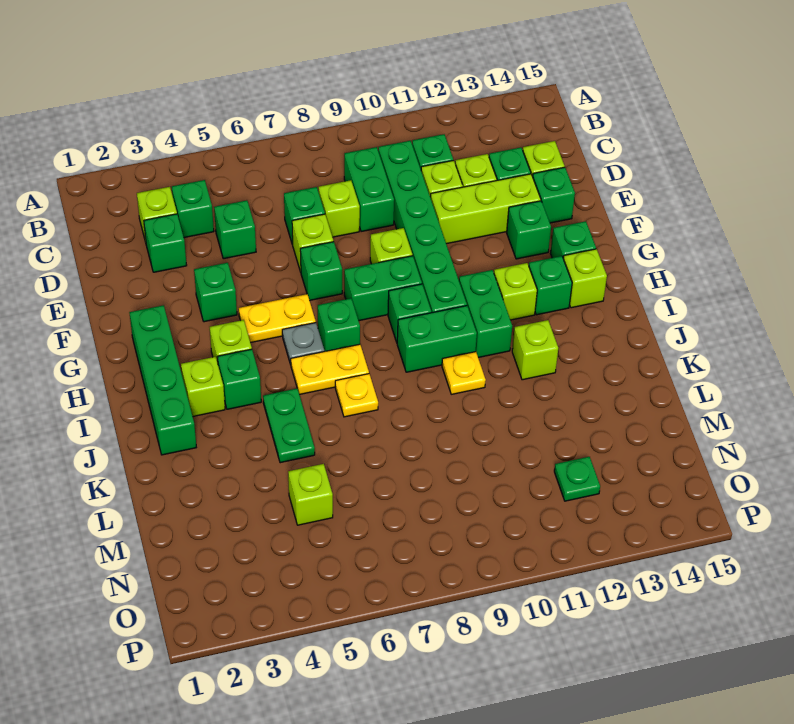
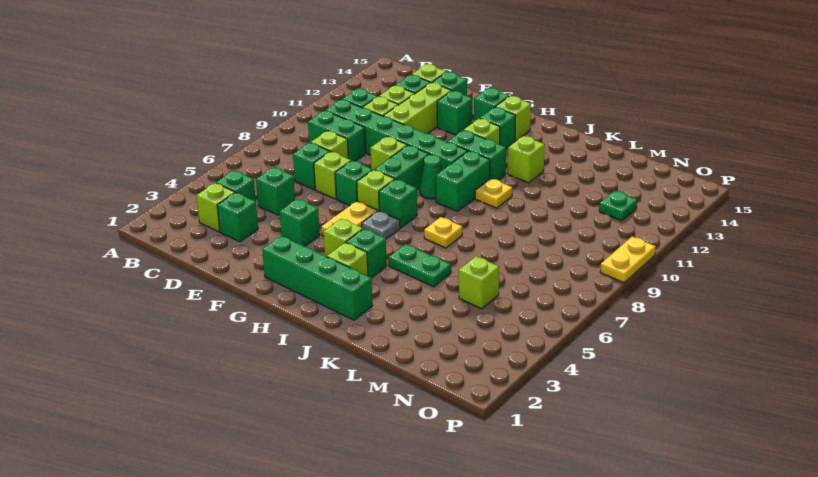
none -> lime 1x1 brick [357,170,395,211]
green 1x1 brick [388,284,431,342] -> green 1x1 cone [420,155,442,199]
yellow 1x2 plate [291,344,369,395] -> yellow 1x2 plate moved to [600,237,656,283]

